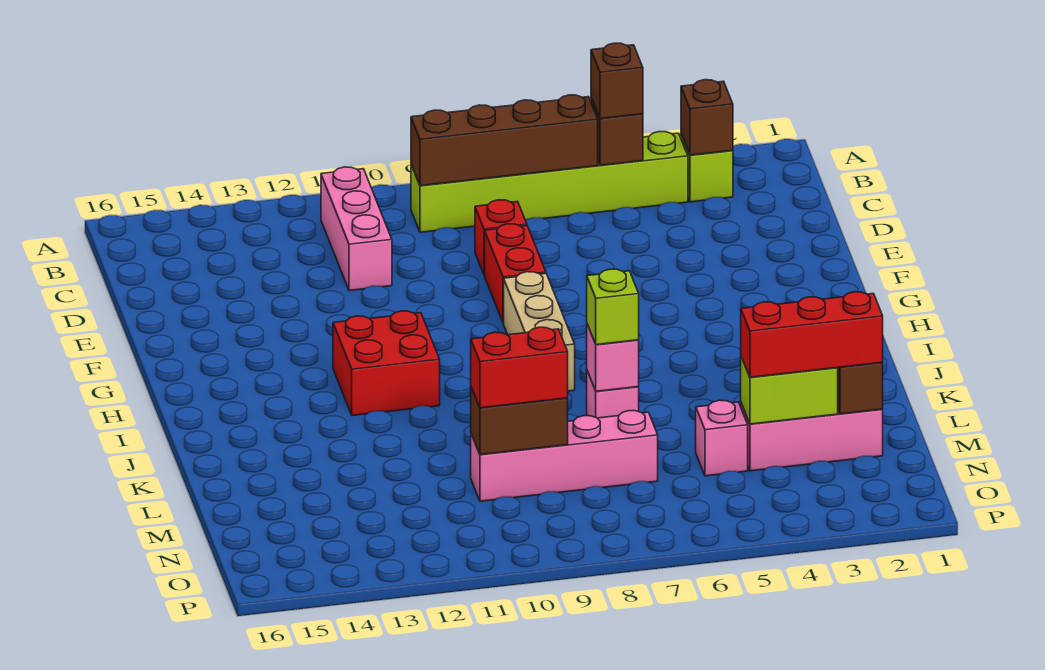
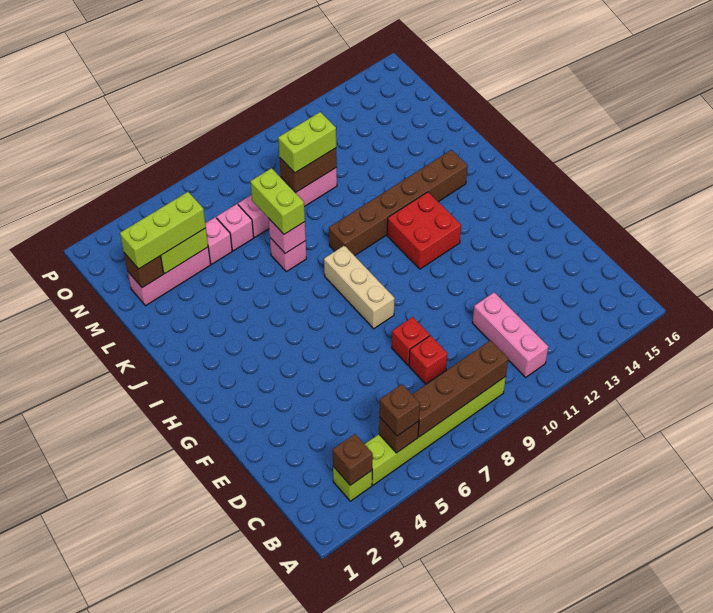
red 1x2 brick [485,224,546,323] -> red 1x1 brick [392,317,430,365]
none -> brown 1x6 brick [329,150,468,256]
lime 1x1 brick [587,269,639,345] -> lime 1x2 brick [251,168,305,234]
red 1x3 brick [741,292,883,377] -> lime 1x3 brick [120,192,206,269]
none -> pink 1x1 brick [216,204,254,251]
red 1x2 brick [471,327,568,408] -> lime 1x2 brick [278,112,336,173]

